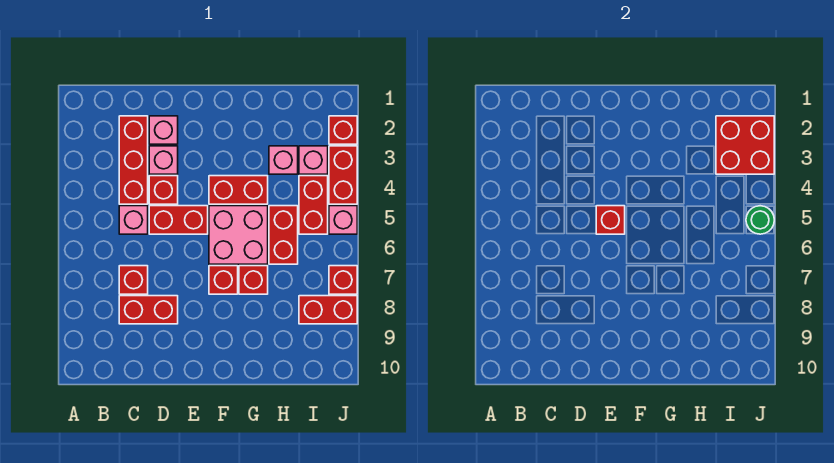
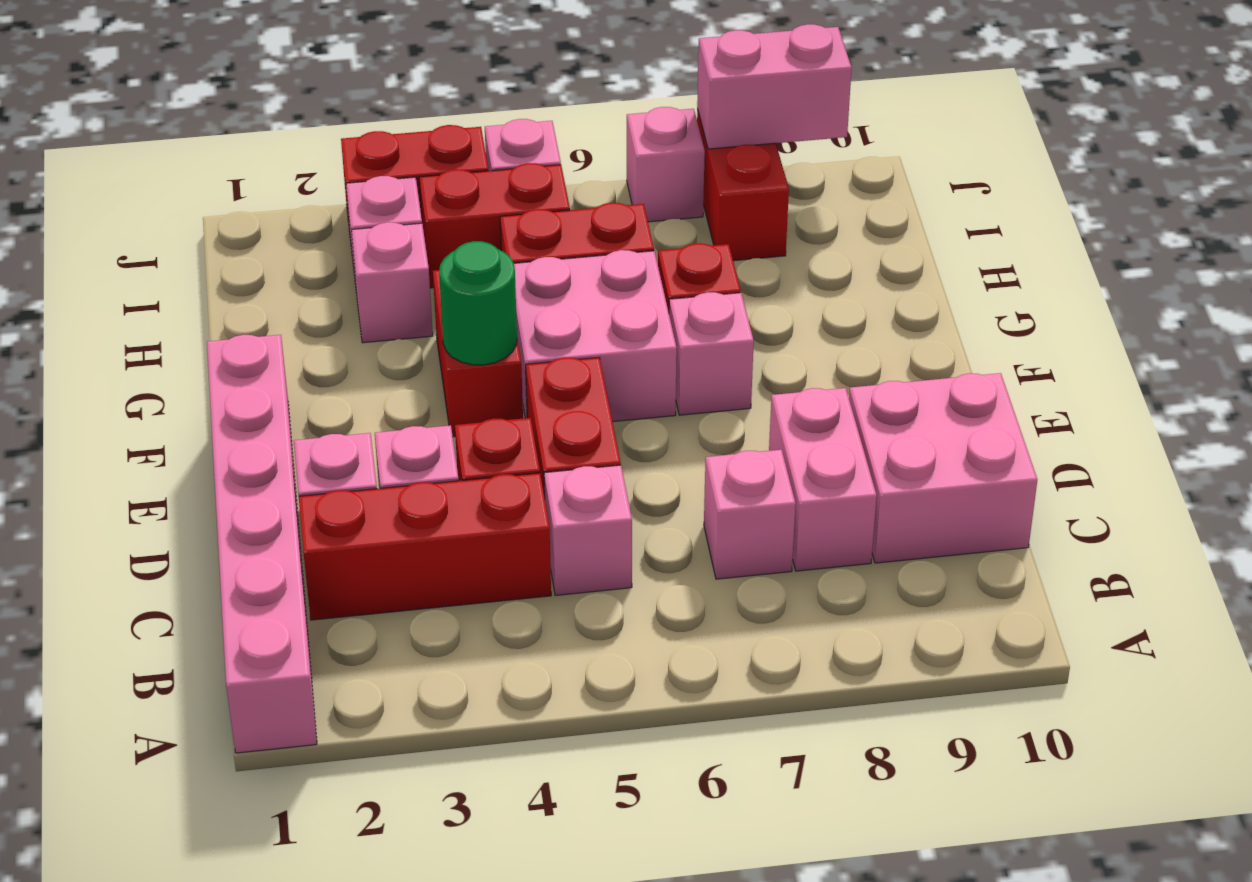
none -> pink 1x6 brick [207,335,317,753]
red 1x1 brick [119,266,148,294] -> pink 1x1 brick [704,450,796,579]
red 1x2 brick [119,296,178,324] -> pink 1x2 brick [769,388,877,571]
none -> pink 2x2 brick [849,373,1037,563]
red 1x1 brick [596,206,625,234] -> none
red 1x1 brick [209,266,238,294] -> pink 1x1 brick [669,292,754,415]
red 2x2 brick [716,116,774,174] -> none
red 1x1 brick [329,116,357,144] -> none
green 1x1 round brick [746,206,774,234] -> green 1x1 round brick moved to [439,241,517,365]
red 1x1 brick [329,266,357,294] -> pink 1x1 brick [627,107,705,222]
none -> pink 1x2 brick [697,24,852,149]

